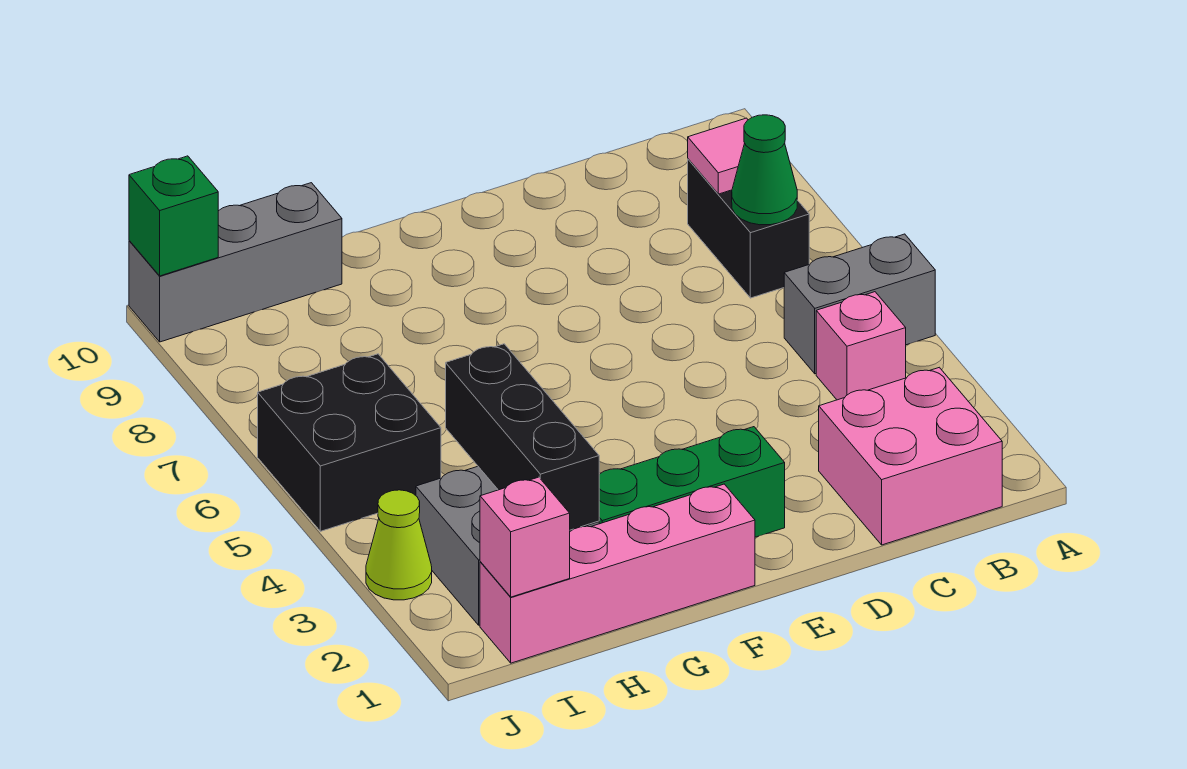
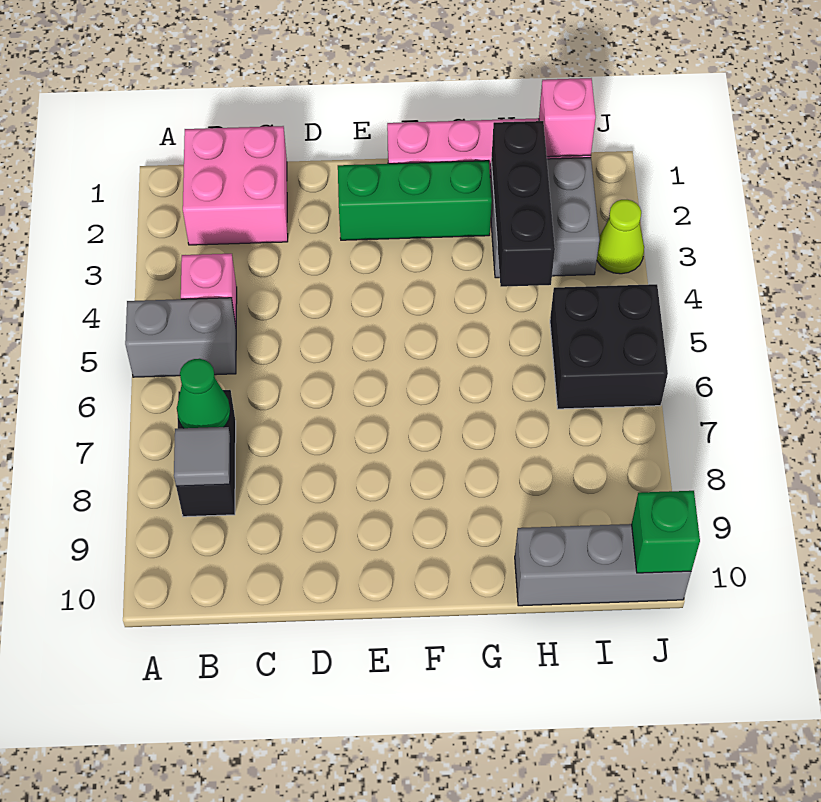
pink 1x1 tile [688,118,748,194] -> grey 1x1 tile [174,427,230,486]

